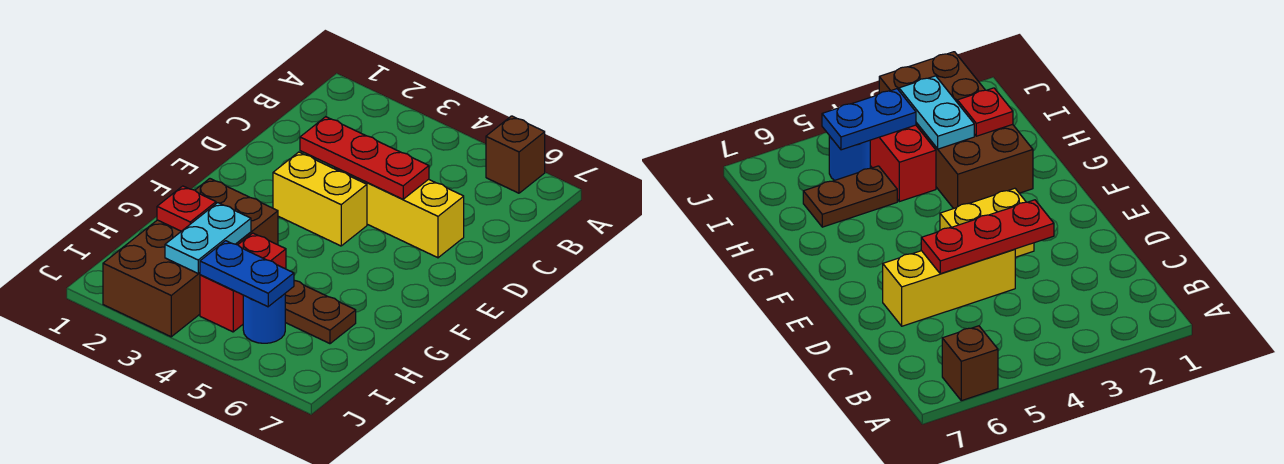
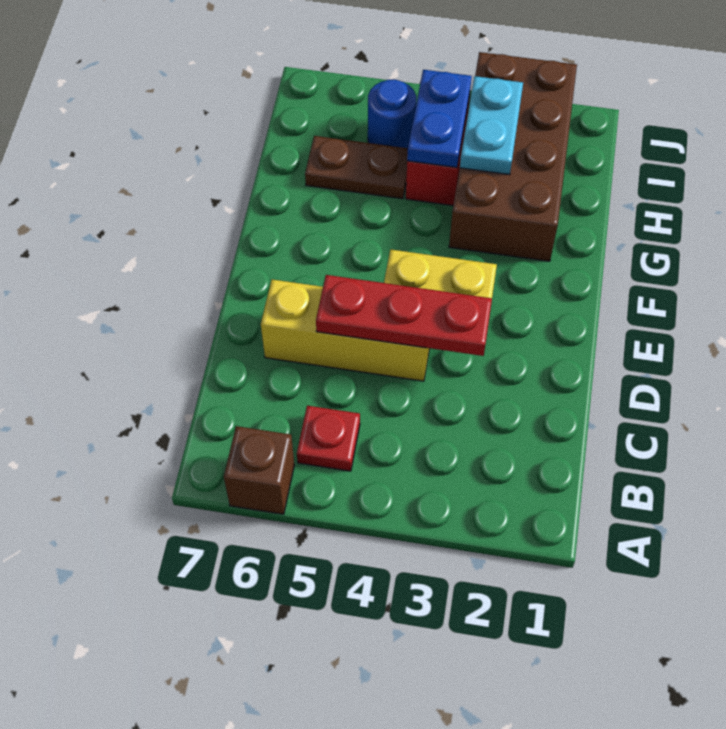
red 1x1 plate [157,186,216,231] -> red 1x1 plate moved to [297,406,360,471]
blue 1x2 plate [200,241,294,307] -> blue 1x2 plate turned to [407,70,472,167]

